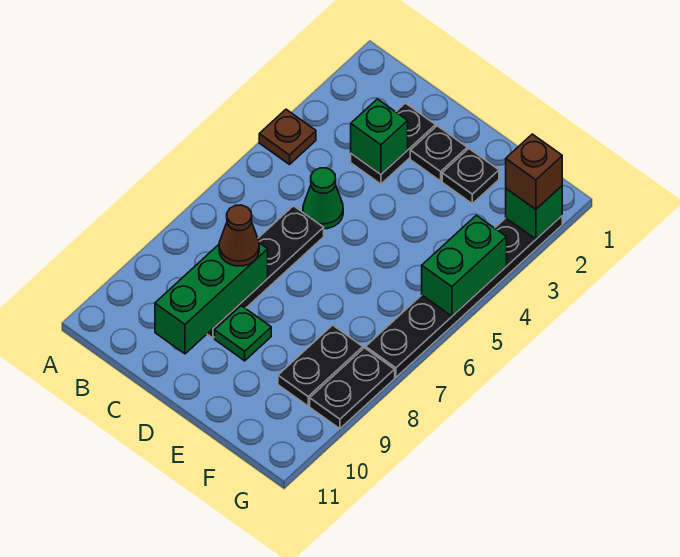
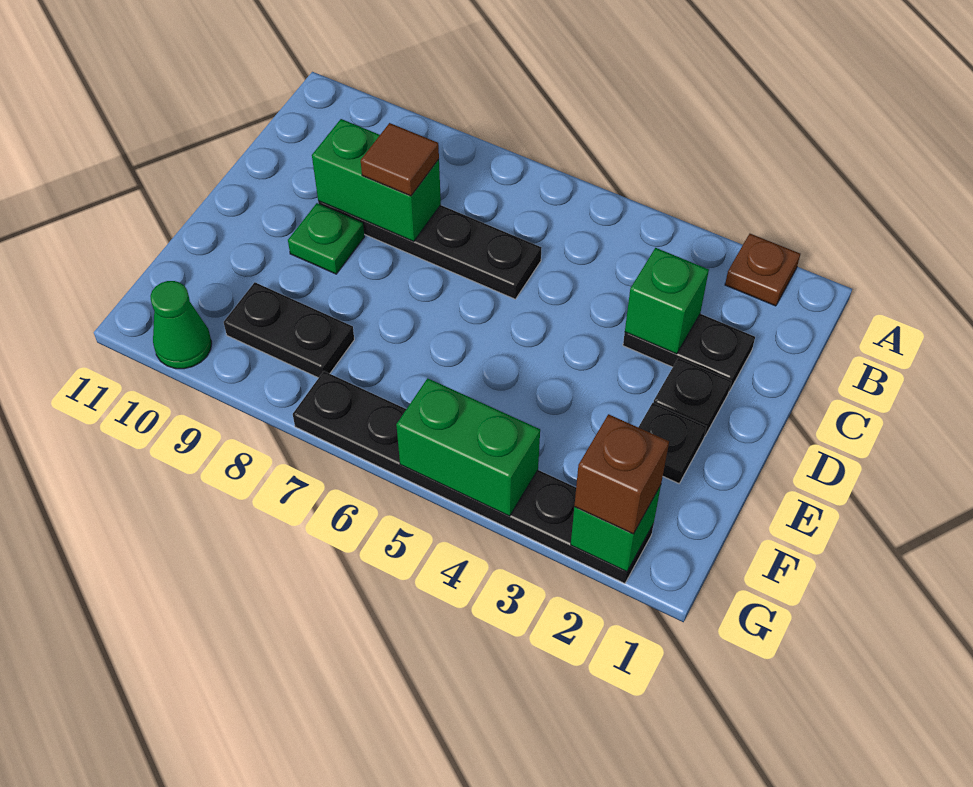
brown 1x1 plate [259,109,316,165] -> brown 1x1 plate moved to [725,234,800,306]
green 1x1 cone [303,168,343,229] -> green 1x1 cone moved to [150,281,212,369]
green 1x3 brick [155,243,268,354] -> green 1x2 brick [312,119,441,242]
brown 1x1 cone [219,205,259,266] -> brown 1x1 tile [361,123,439,196]
black 1x2 plate [310,348,395,429] -> none

